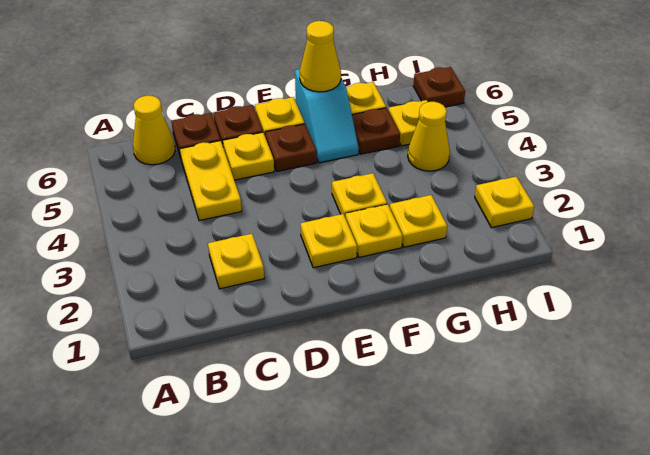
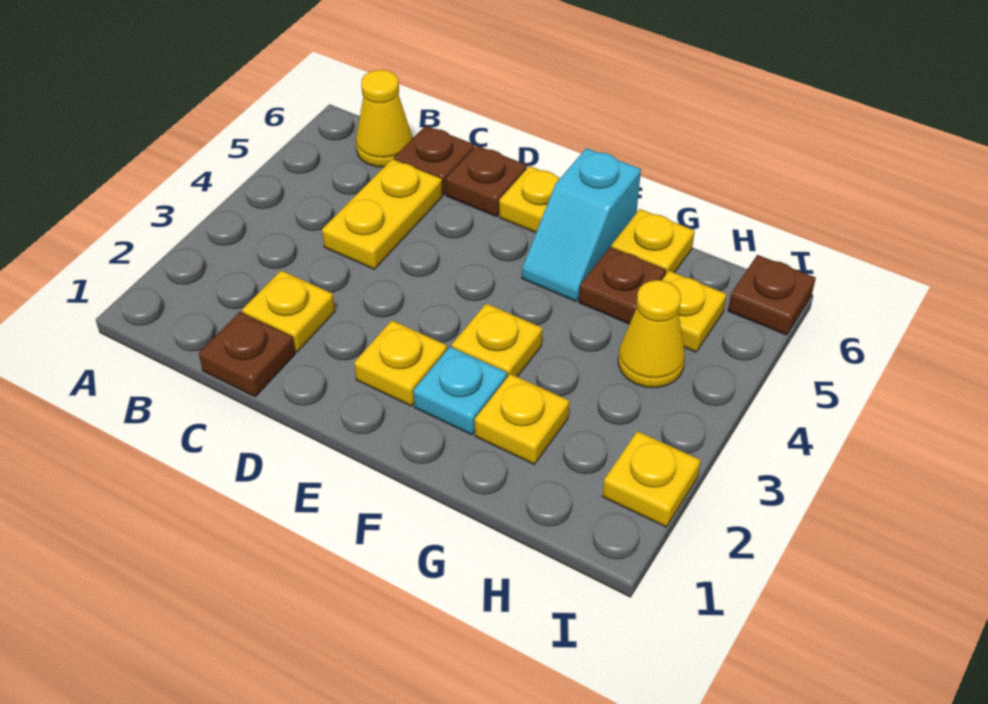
yellow 1x1 plate [223,132,274,180] -> none
brown 1x1 plate [265,124,317,171] -> brown 1x1 plate moved to [199,312,295,397]
yellow 1x1 plate [346,204,403,257] -> cyan 1x1 plate [413,347,507,435]
yellow 1x1 cone [300,21,341,92] -> none

